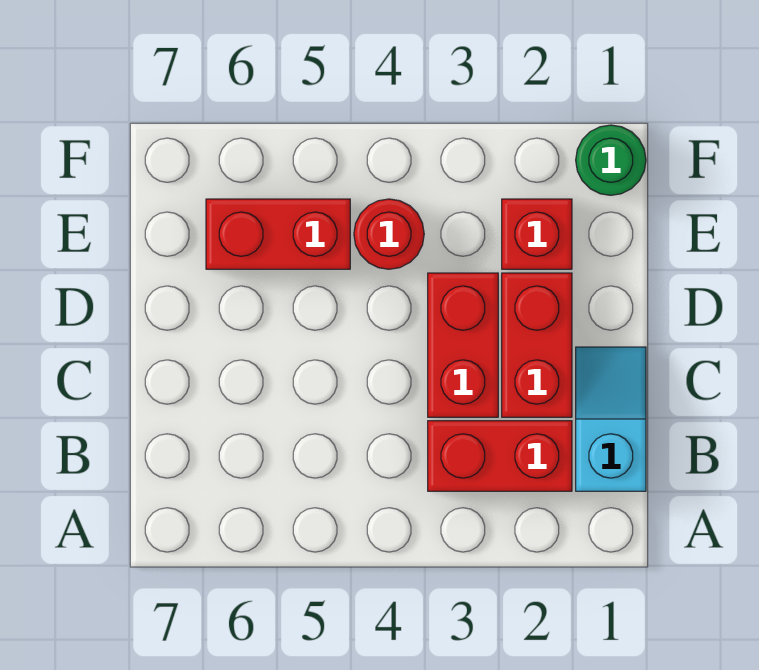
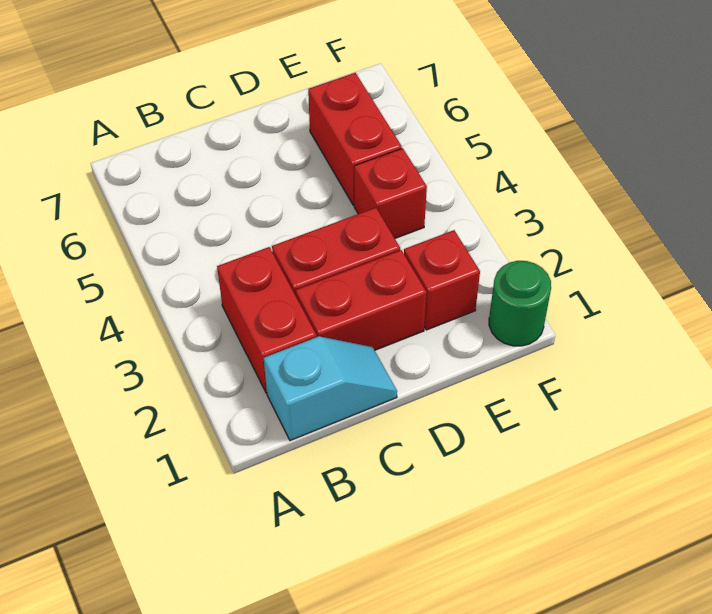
red 1x1 round brick [354,199,424,269] -> red 1x1 brick [354,148,427,238]

